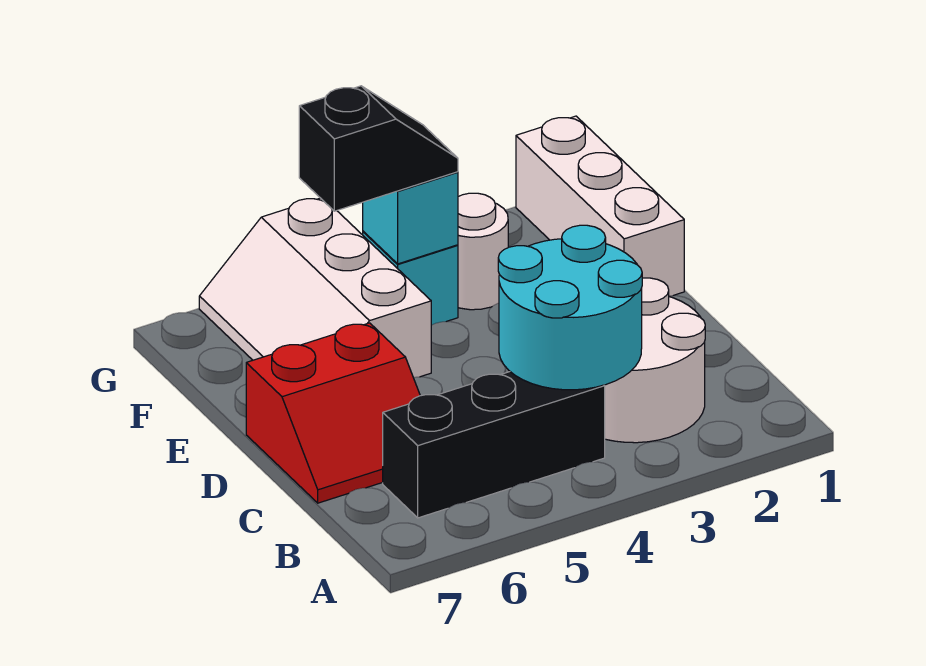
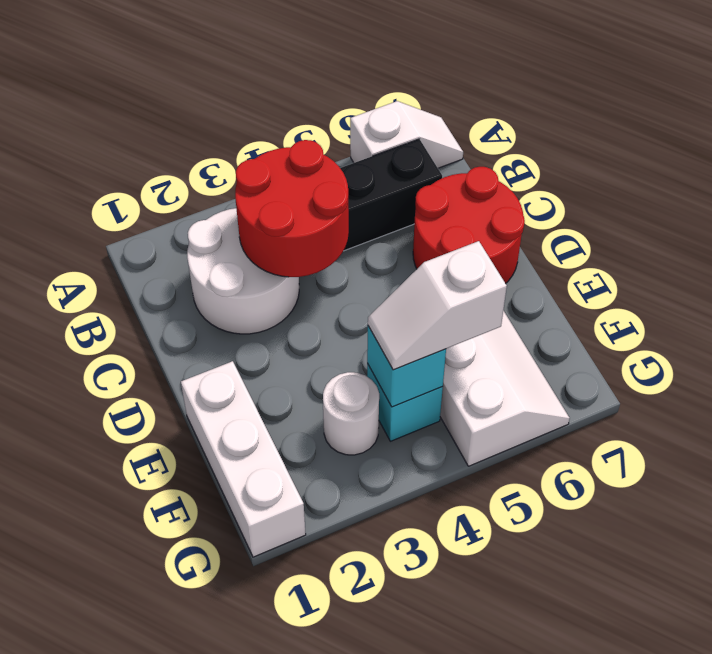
none -> white 1x2 slope [350,101,463,168]
cyan 2x2 round brick [498,225,642,390] -> red 2x2 round brick [235,140,349,277]
red 2x2 slope [246,323,420,503] -> red 2x2 round brick [413,167,525,283]
black 1x2 slope [299,86,458,211] -> white 1x2 slope [368,241,507,370]

